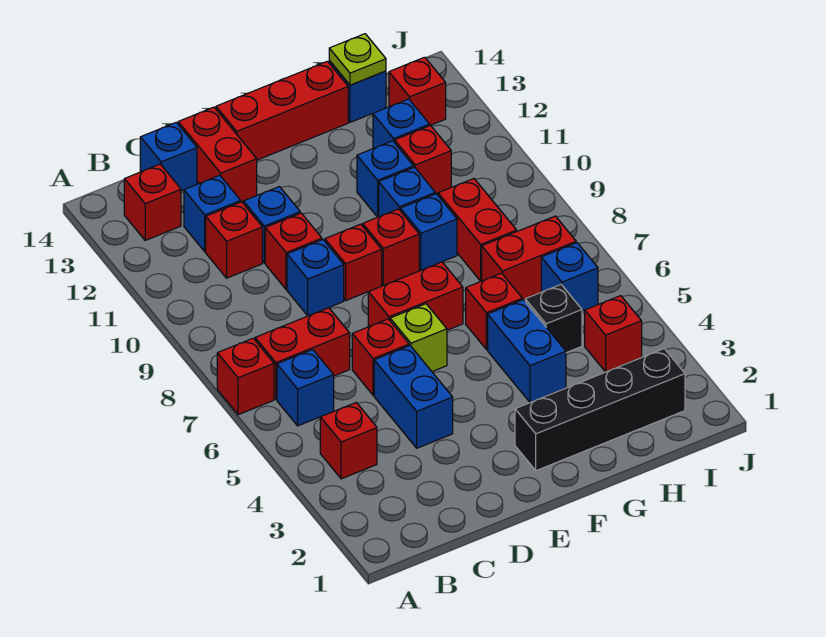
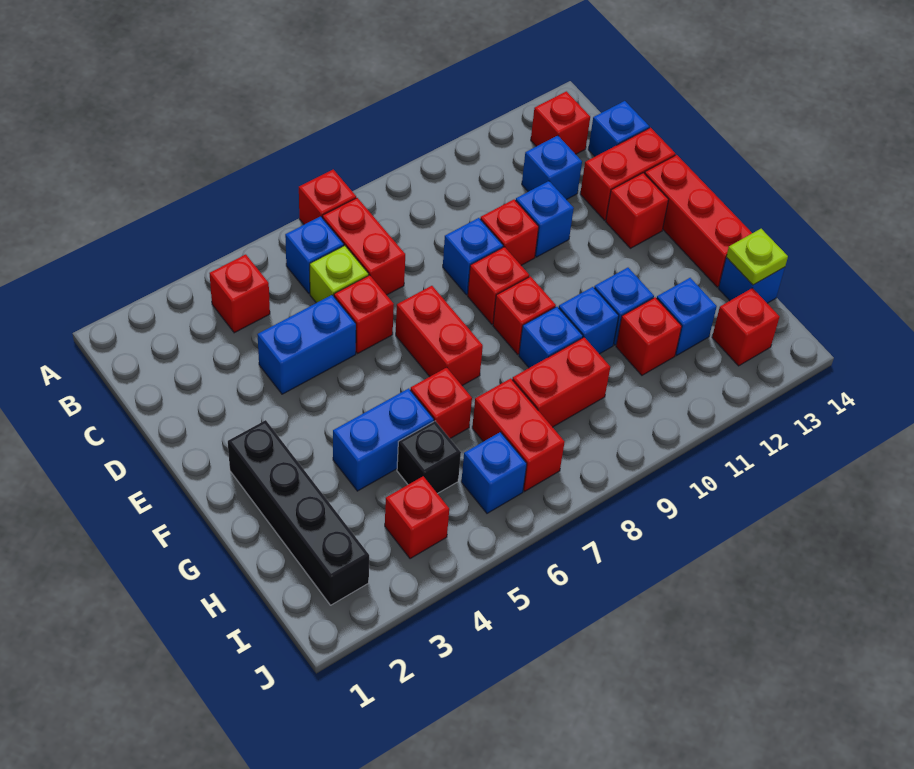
red 1x1 brick [206,202,262,278] -> red 1x1 brick moved to [606,173,669,248]
lime 1x1 brick [390,304,447,372] -> lime 1x1 brick moved to [310,246,369,303]

